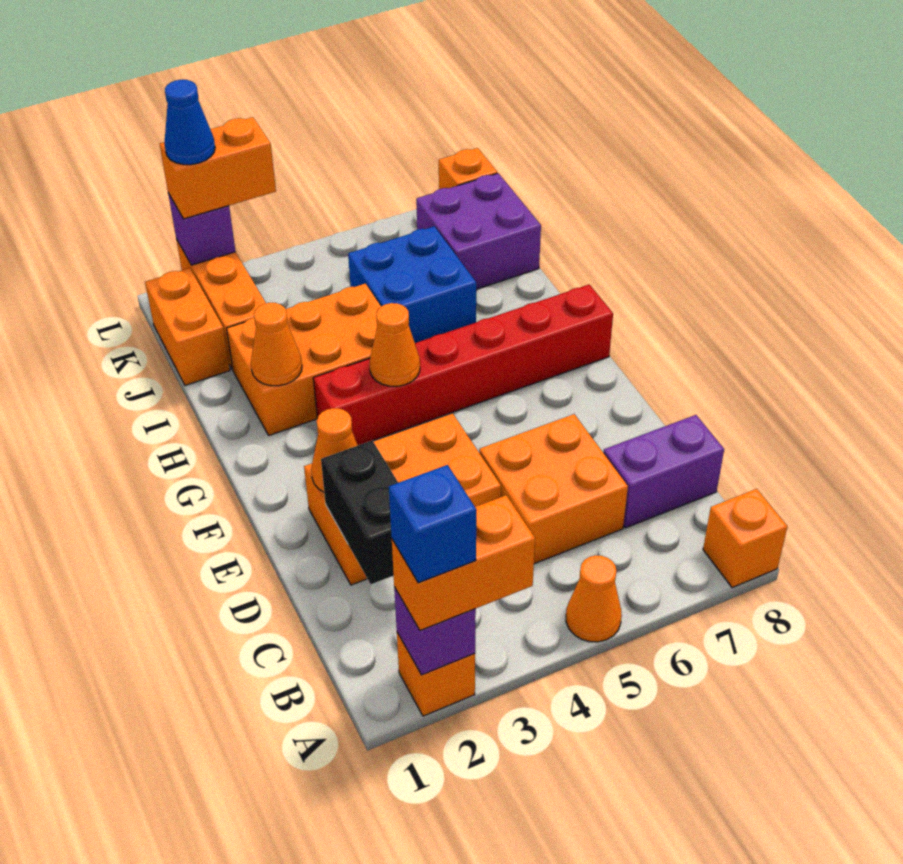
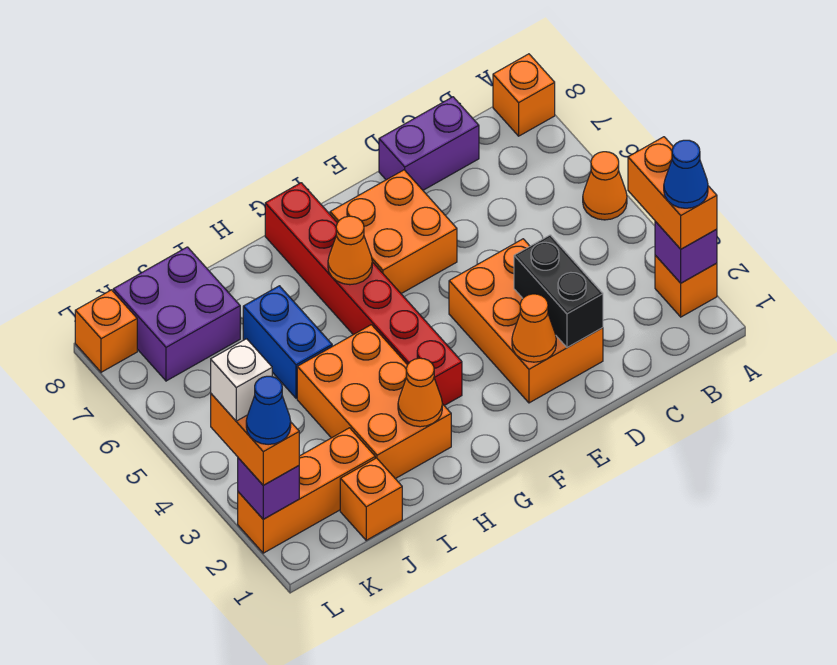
blue 1x1 brick [389,465,476,583] -> blue 1x1 cone [664,140,708,208]
black 1x2 brick [321,441,398,584] -> black 1x2 brick turned to [514,235,603,348]
orange 2x2 brick [479,414,628,564] -> orange 2x2 brick moved to [330,170,457,294]
purple 1x2 brick [603,415,724,528] -> purple 1x2 brick turned to [379,97,479,190]
orange 1x1 cone [370,303,420,386] -> orange 1x1 cone moved to [328,216,372,285]
blue 2x2 brick [348,226,476,343] -> blue 1x2 brick [243,286,332,398]
orange 1x2 brick [145,268,230,385] -> orange 1x1 brick [340,458,402,540]
none -> white 1x1 brick [211,339,272,421]

